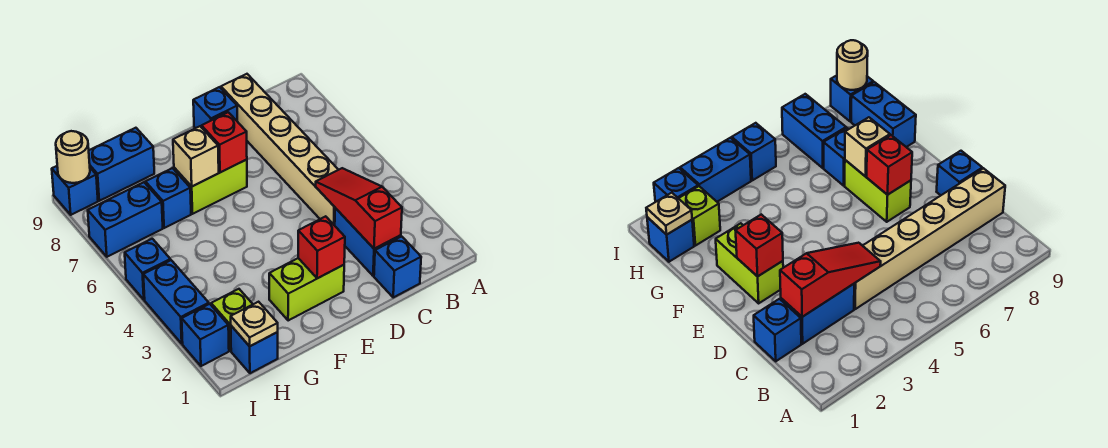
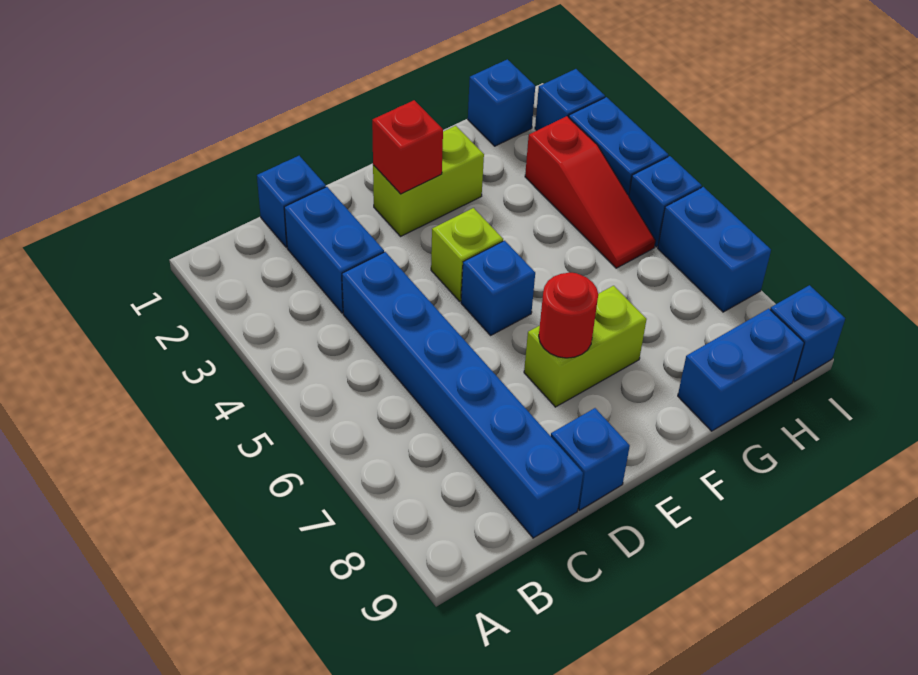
red 1x3 slope [316,168,402,249] -> red 1x3 slope moved to [525,116,655,268]
tan 1x6 brick [221,74,338,226] -> blue 1x6 brick [342,252,583,538]
red 1x1 brick [202,112,247,172] -> red 1x1 round brick [539,272,598,358]
tan 1x1 brick [173,126,219,186] -> none
blue 1x1 brick [145,168,191,228] -> blue 1x1 brick moved to [461,241,535,335]
tan 1x1 plate [231,302,278,346] -> none
lime 1x1 brick [211,289,253,351] -> lime 1x1 brick moved to [431,208,503,301]
blue 1x2 brick [88,182,163,257] -> blue 1x2 brick turned to [658,187,771,312]
tan 1x1 round brick [56,131,90,183] -> none

